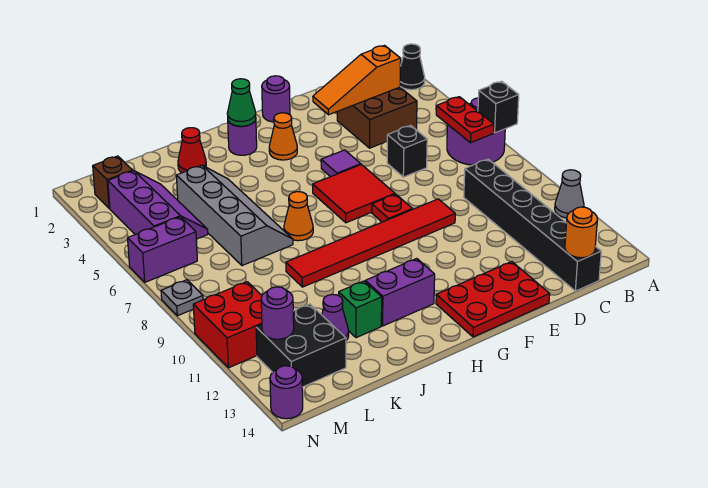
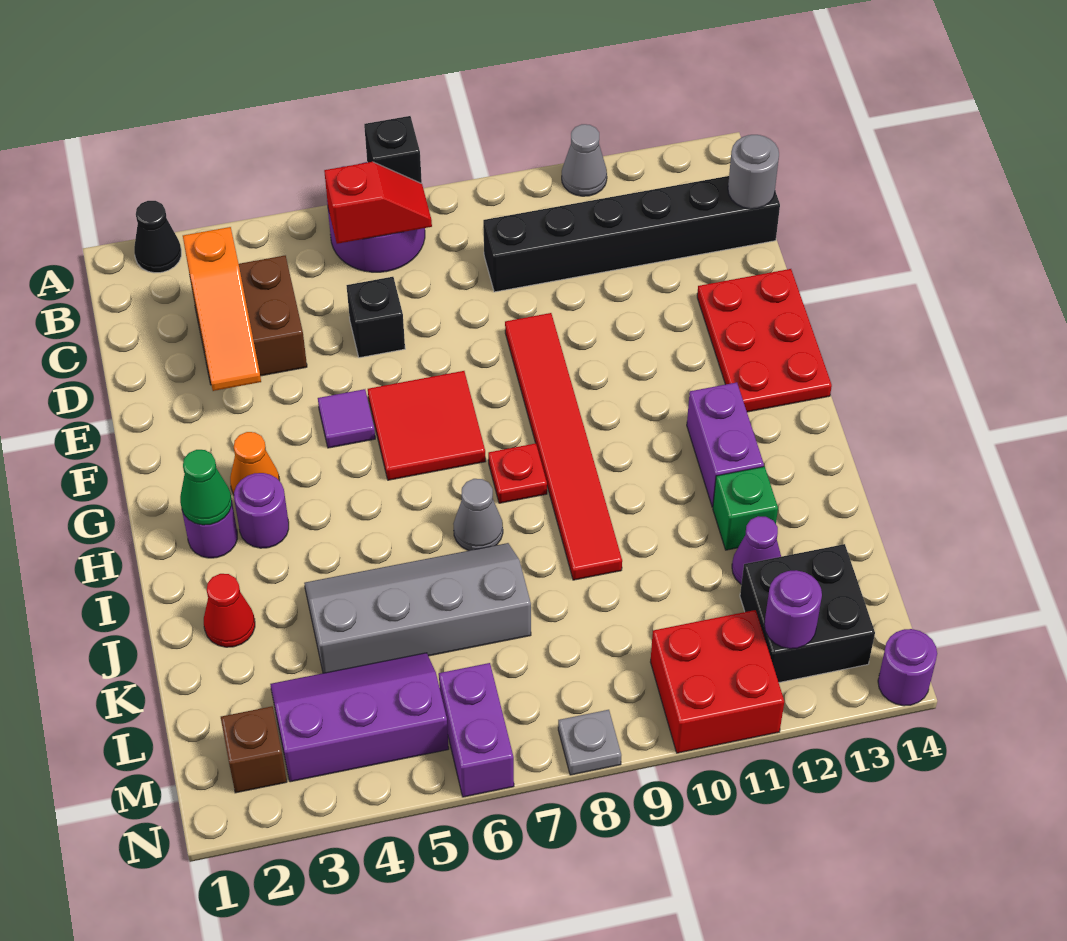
red 1x2 plate [436,97,494,143] -> red 1x2 slope [324,162,432,244]
orange 1x1 round brick [565,207,597,258] -> grey 1x1 round brick [728,135,779,209]
purple 1x1 round brick [262,76,290,122] -> purple 1x1 round brick moved to [234,473,289,548]
red 1x1 plate [372,194,413,222] -> red 1x1 plate moved to [488,443,547,503]
orange 1x1 cone [284,192,313,241] -> grey 1x1 cone [453,479,503,551]

